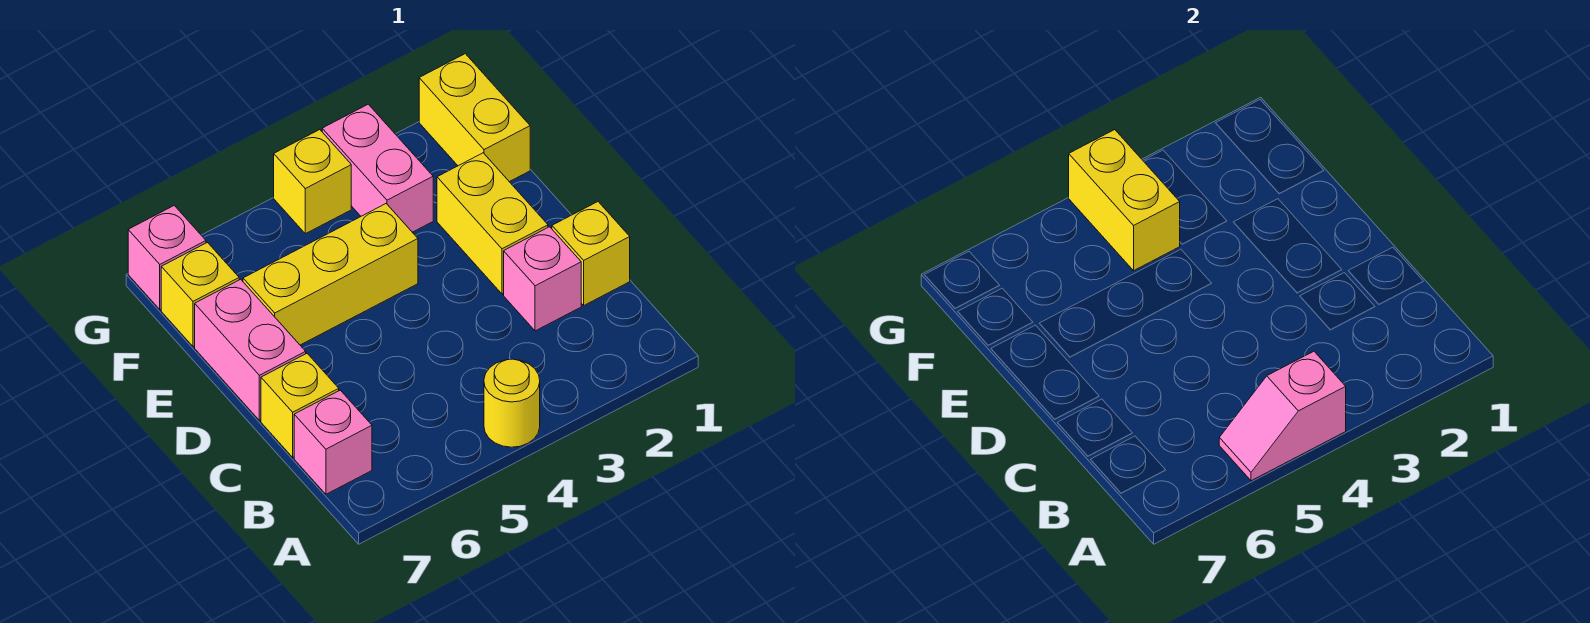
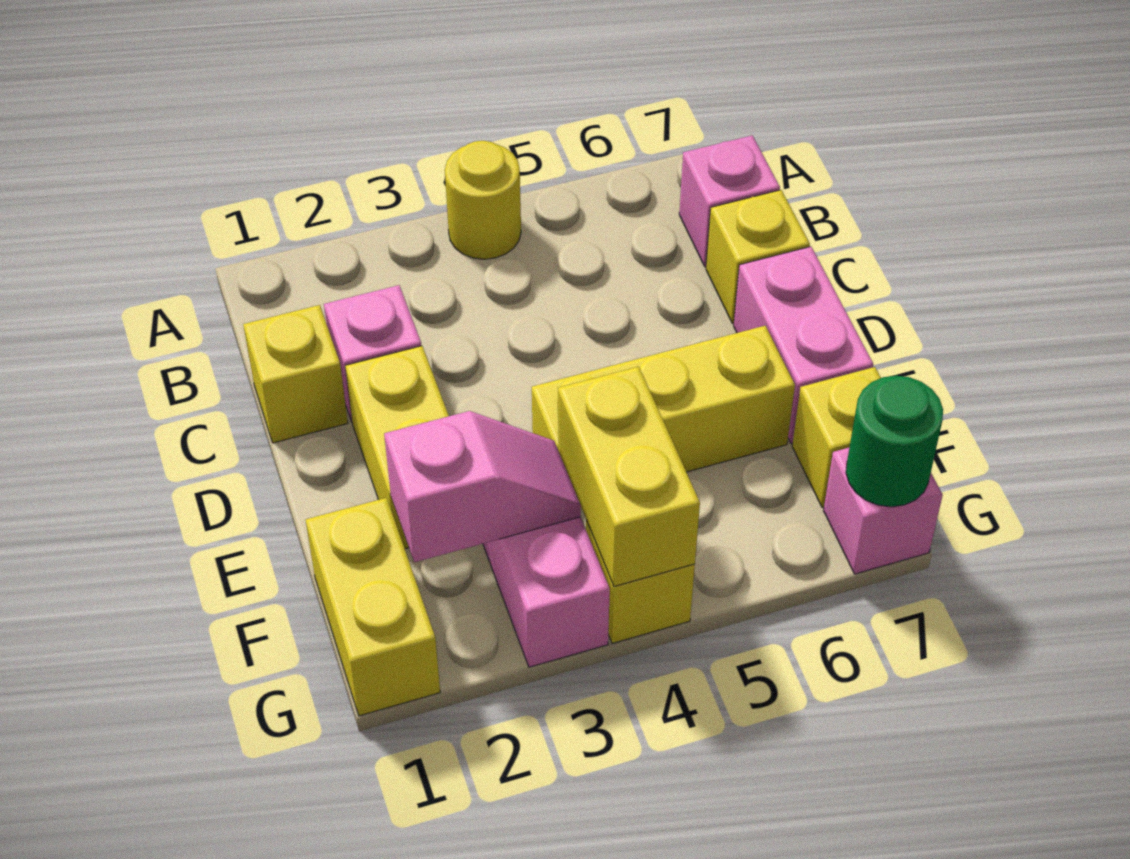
pink 1x2 slope [1219,351,1346,481] -> pink 1x2 slope moved to [384,411,581,562]
none -> green 1x1 round brick [846,376,943,507]

